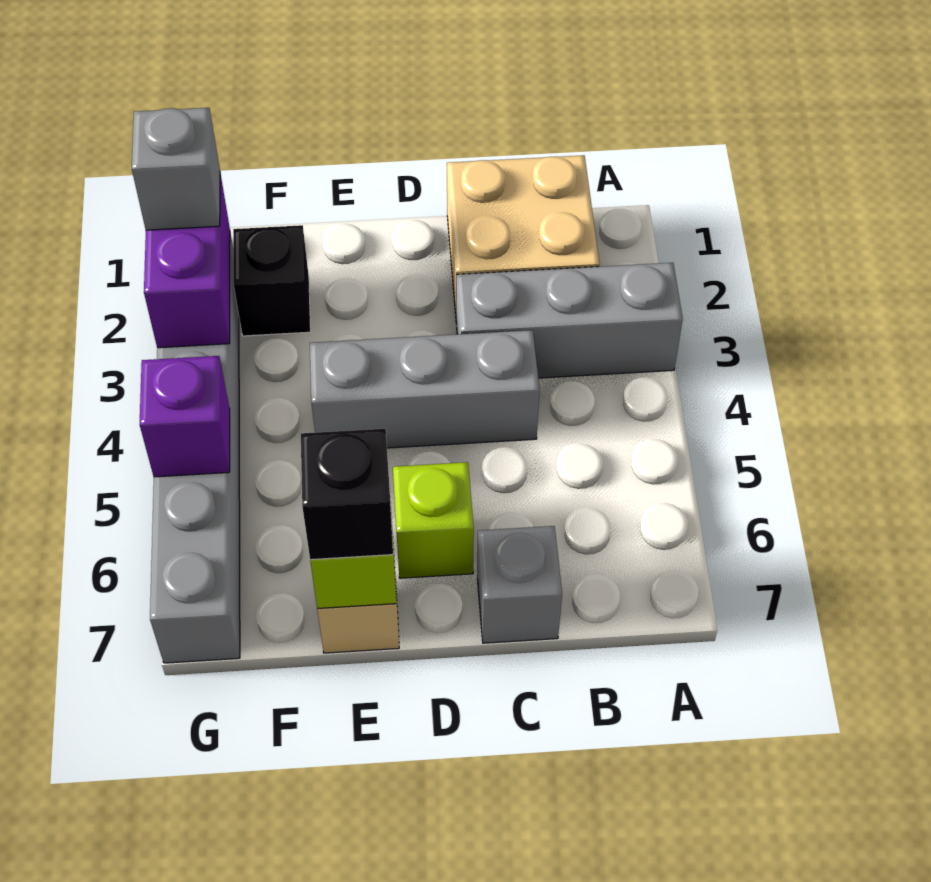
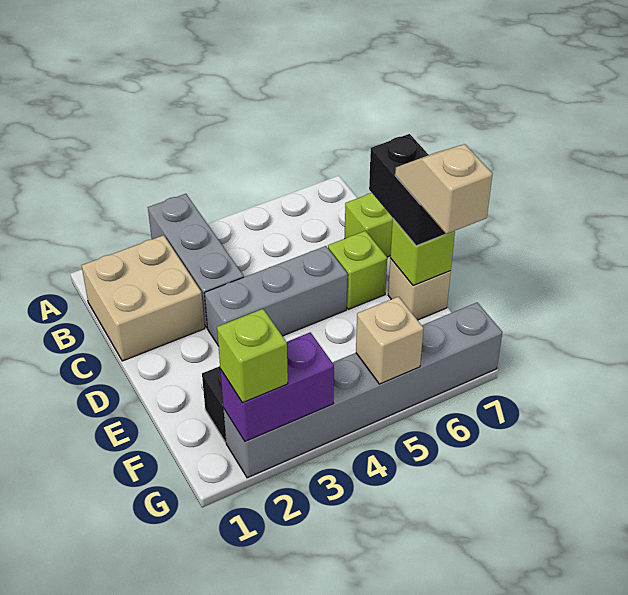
grey 1x3 brick [310,330,540,448] -> grey 1x3 brick turned to [204,246,347,345]
grey 1x1 brick [477,526,562,643] -> lime 1x1 brick [345,193,393,257]
black 1x1 brick [301,429,393,560] -> black 1x2 brick [369,134,446,246]
none -> tan 1x2 slope [395,144,492,234]
grey 1x1 brick [132,108,220,230] -> lime 1x1 brick [217,309,288,403]
purple 1x1 brick [140,356,230,477] -> tan 1x1 brick [356,297,423,384]

